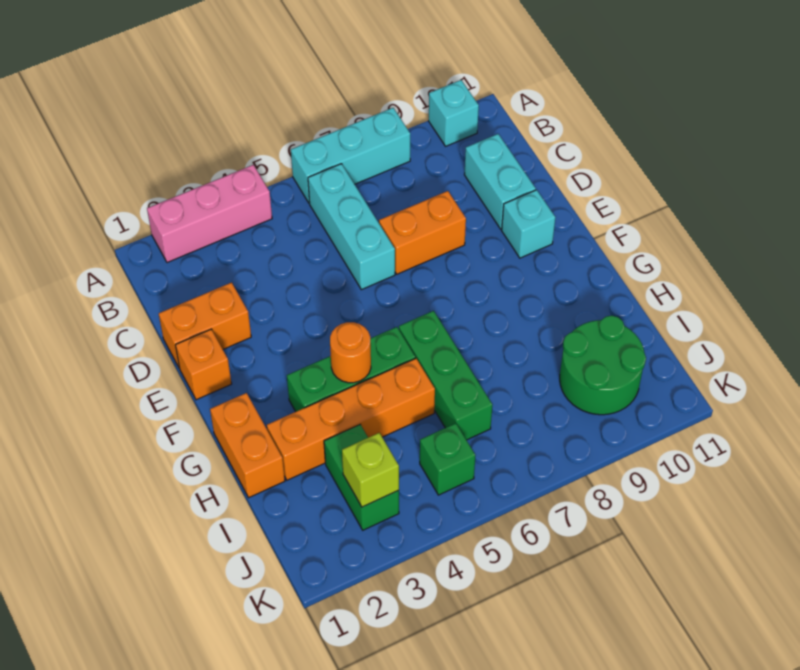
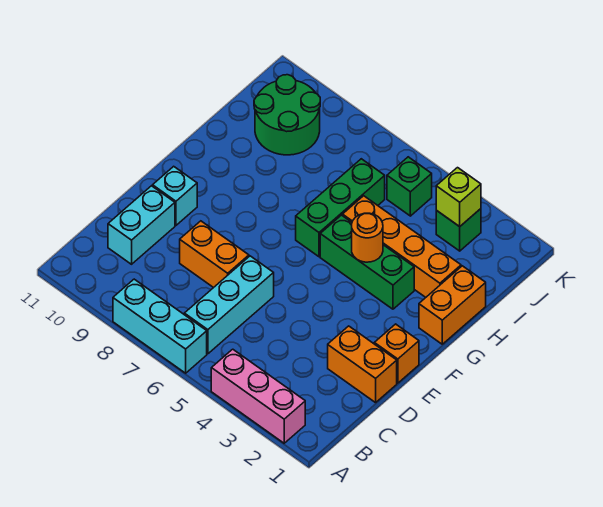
cyan 1x1 brick [429,80,479,146] -> none
green 1x2 brick [324,425,399,530] -> green 1x1 brick [436,209,481,251]

